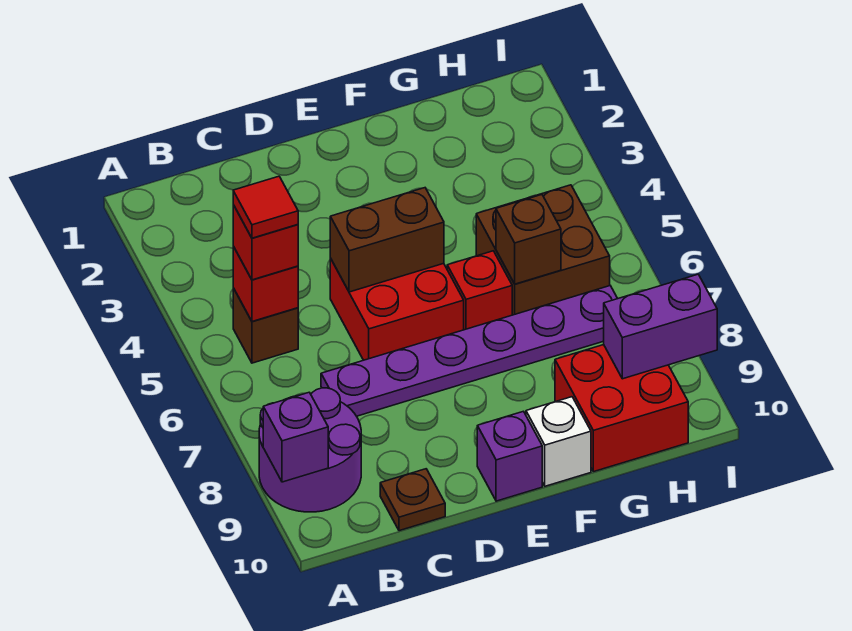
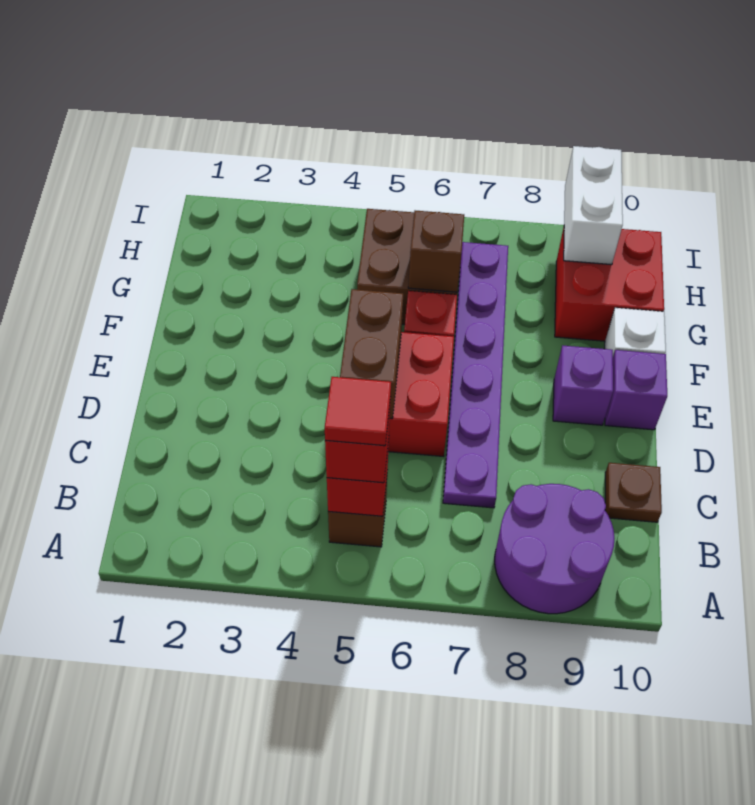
purple 1x1 brick [263,392,328,482] -> purple 1x1 brick moved to [553,345,613,425]
purple 1x2 brick [604,274,717,379] -> white 1x2 brick [564,146,623,265]

